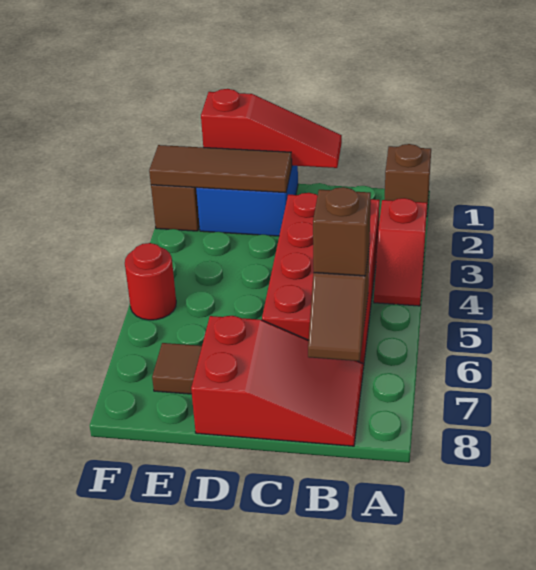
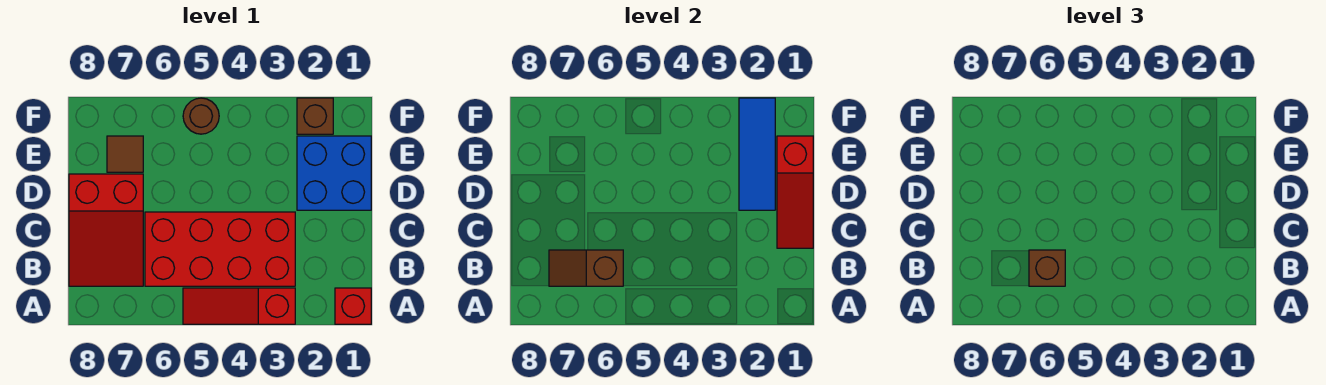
brown 1x1 brick [385,144,431,217] -> red 1x1 brick [335,288,371,324]
red 1x2 slope [374,198,427,306] -> red 1x3 slope [183,288,295,324]
brown 1x3 tile [149,145,292,193] -> blue 1x3 tile [739,98,775,210]
red 1x1 round brick [125,243,176,320] -> brown 1x1 round brick [183,98,219,134]

